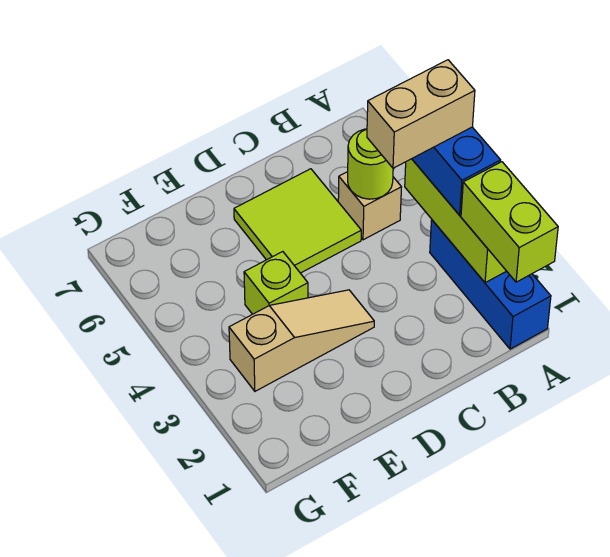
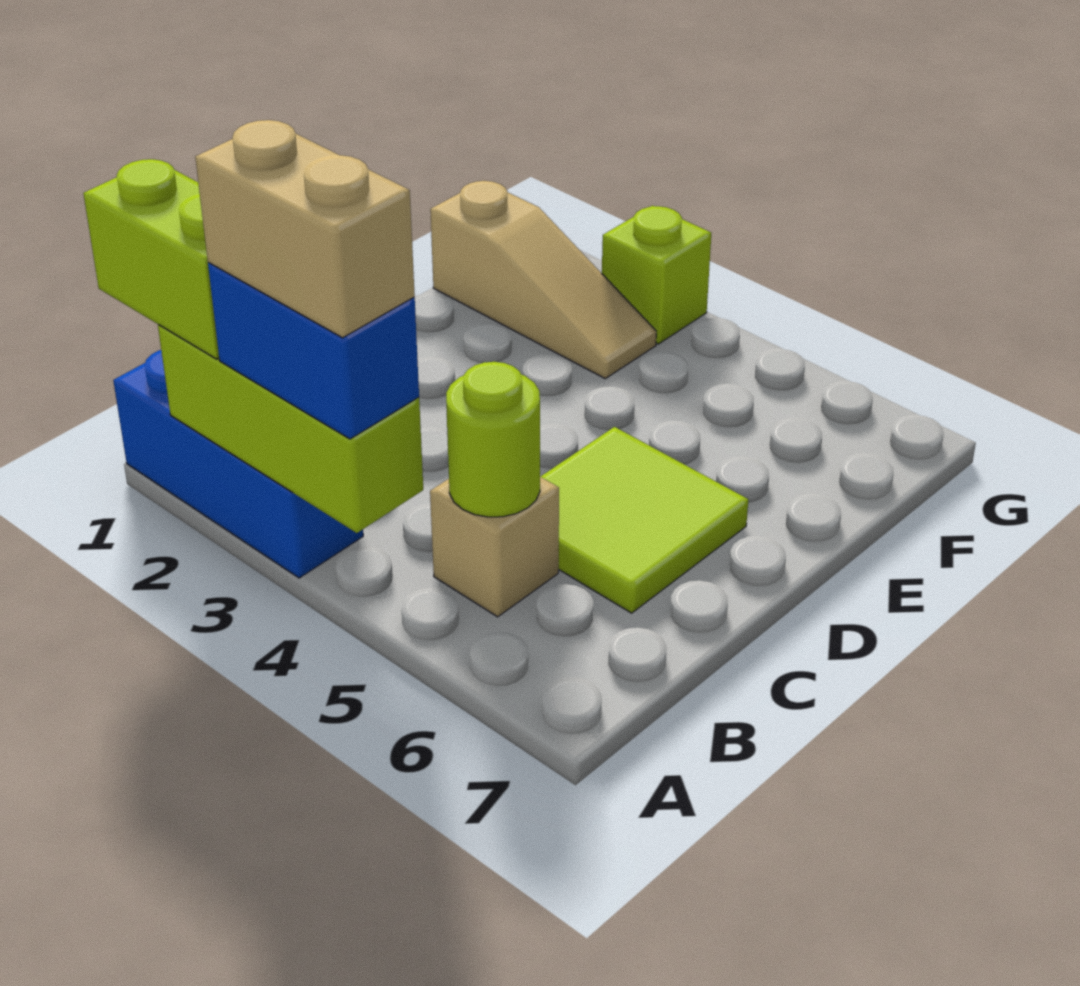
tan 1x2 brick [367,60,475,168] -> tan 1x2 brick turned to [195,120,415,338]
tan 1x3 slope [229,290,374,391] -> tan 1x3 slope turned to [430,181,656,378]
lime 1x1 brick [244,252,308,314] -> lime 1x1 brick moved to [602,206,711,344]

